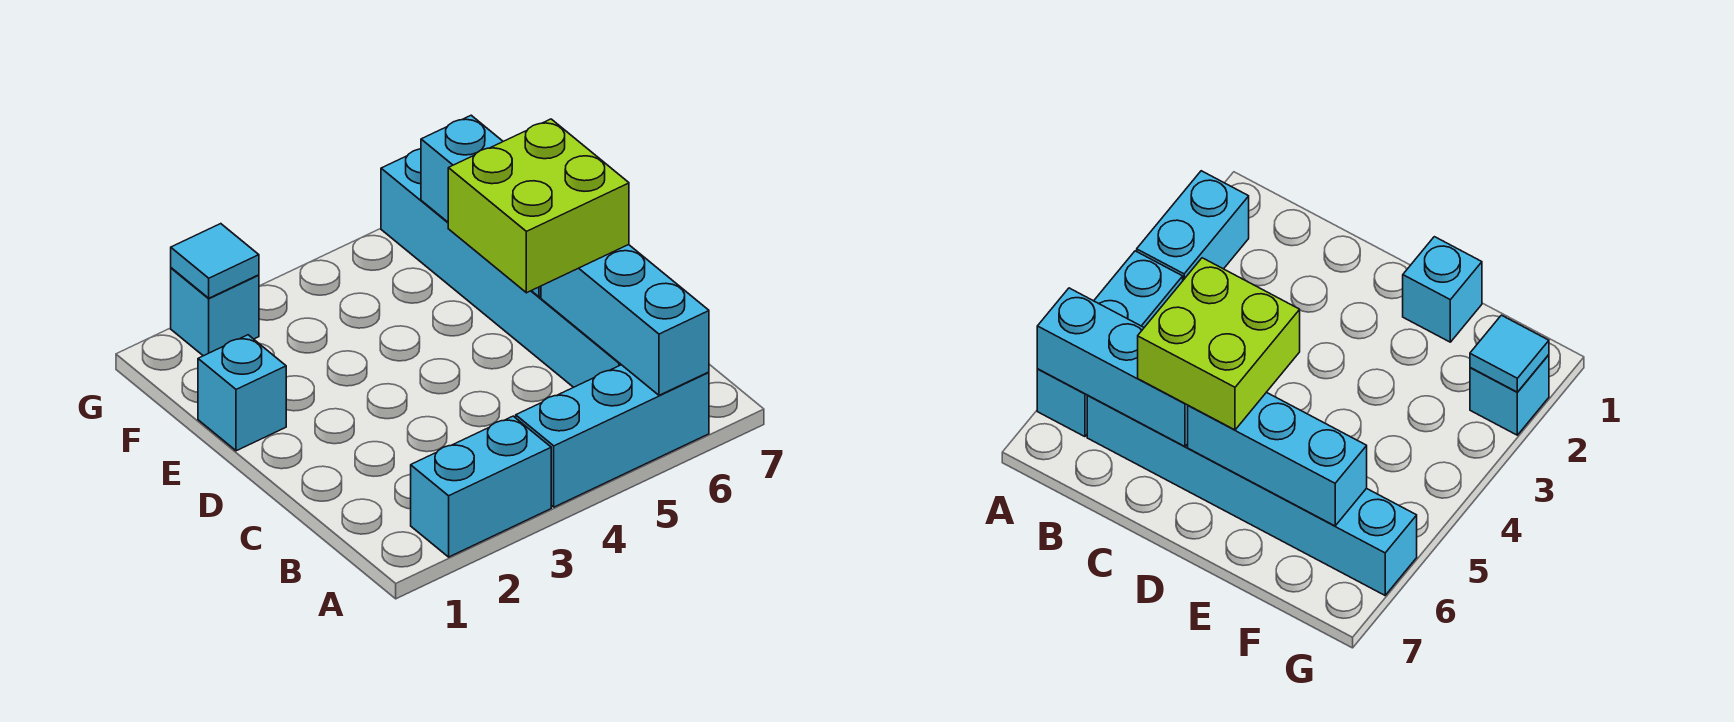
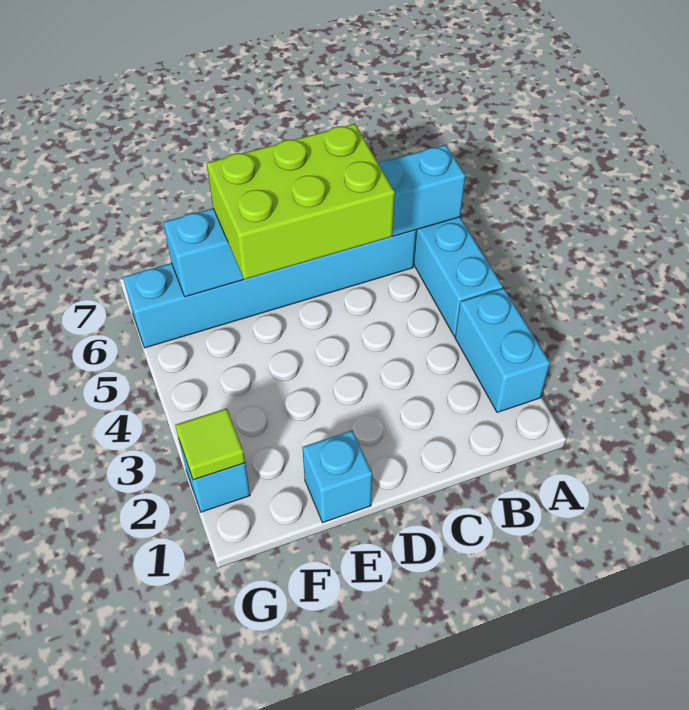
lime 2x2 brick [448,119,629,293] -> lime 2x3 brick [207,124,395,280]
cyan 1x1 tile [171,224,259,298] -> lime 1x1 tile [175,408,245,480]

